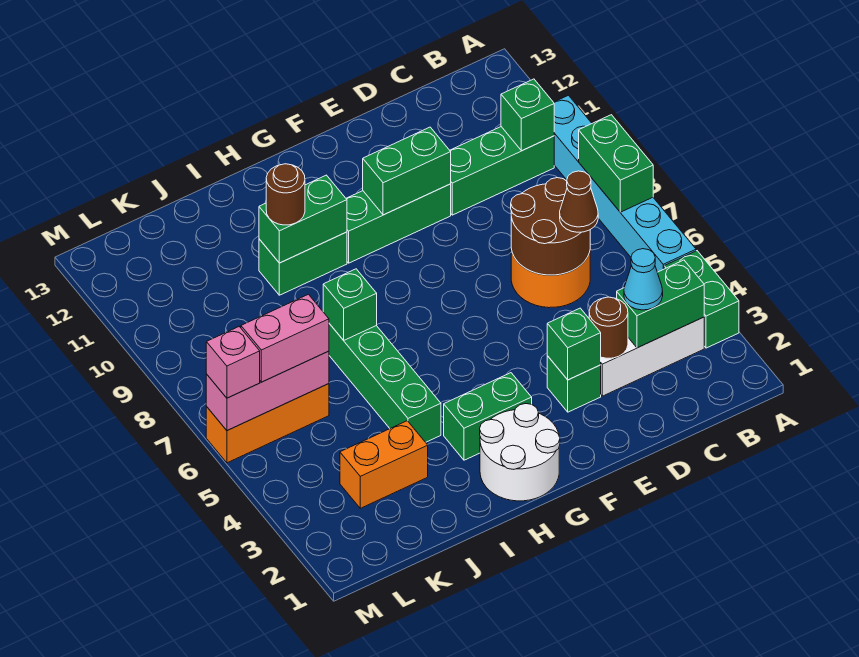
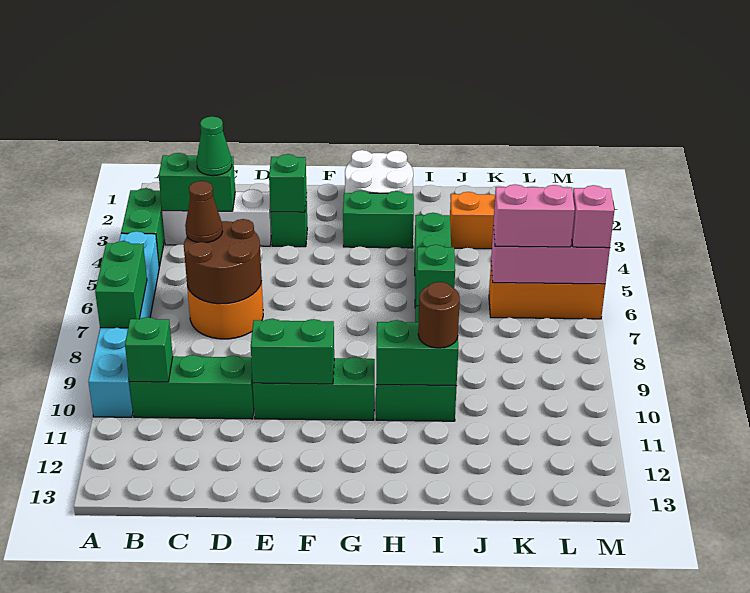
cyan 1x1 cone [624,249,663,310] -> green 1x1 cone [197,116,232,176]
brown 1x1 round brick [589,297,628,358] -> none

